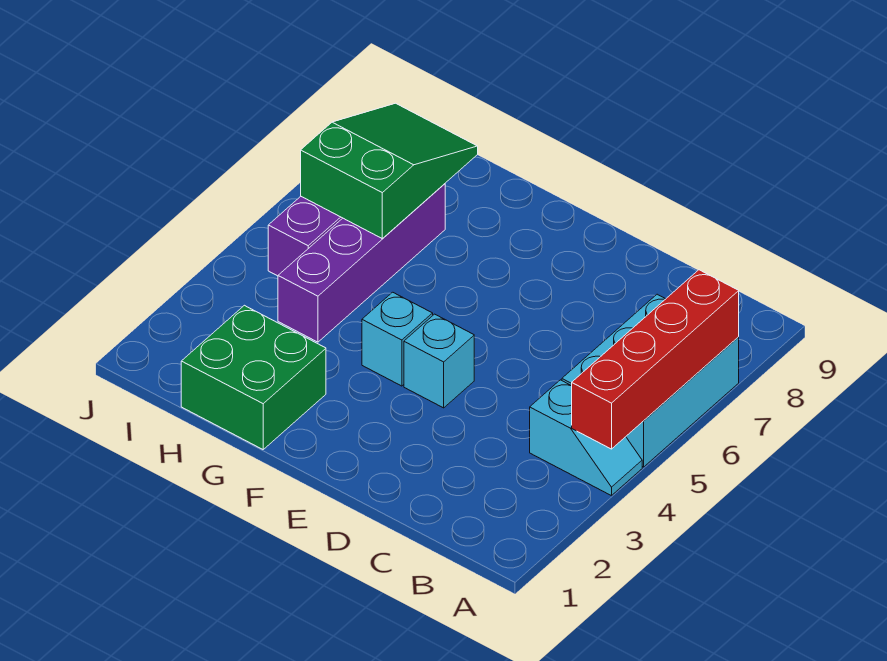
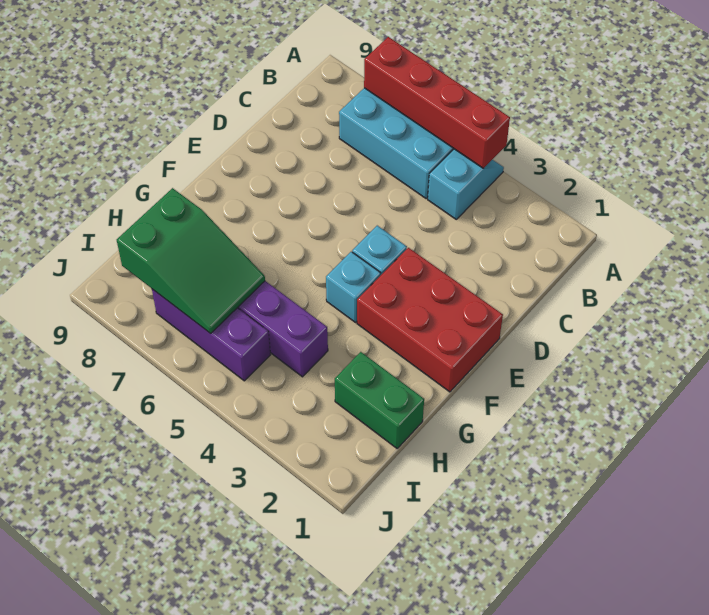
none -> red 2x3 brick [357,248,503,392]
green 2x2 brick [181,305,326,449] -> green 1x2 brick [335,352,424,448]
green 2x3 slope [301,103,478,238] -> green 2x3 slope turned to [117,188,265,333]

